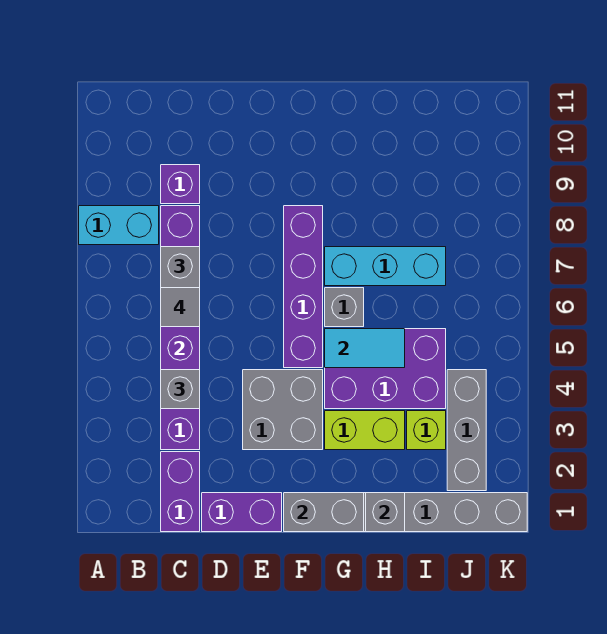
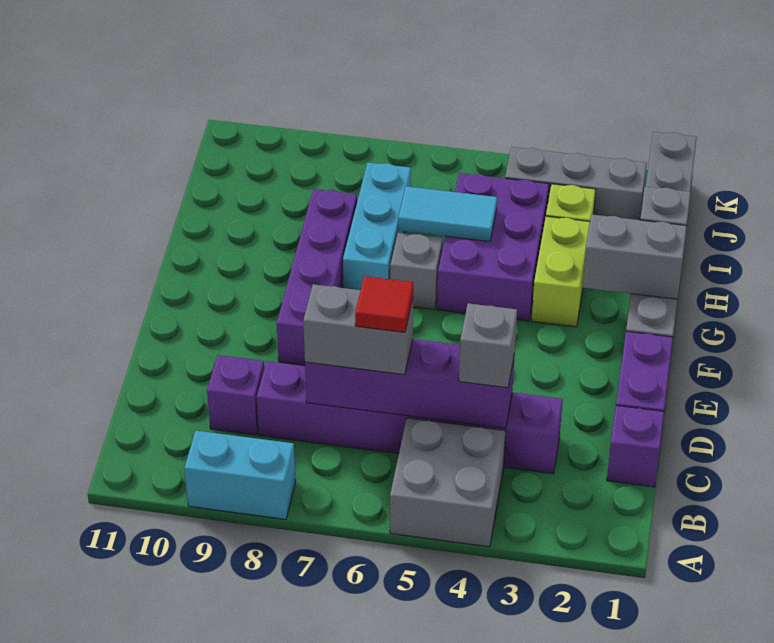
cyan 1x2 brick [79,206,159,245] -> cyan 1x2 brick turned to [184,431,296,519]
purple 1x2 brick [161,452,200,532] -> purple 1x1 brick [607,406,664,487]
grey 1x1 tile [161,288,200,327] -> red 1x1 tile [355,276,413,332]
grey 2x2 brick [243,370,323,450] -> grey 2x2 brick moved to [390,418,506,547]
grey 1x2 brick [284,493,364,532] -> grey 1x2 brick turned to [583,214,687,299]
purple 1x4 brick [284,206,323,368] -> purple 1x4 brick turned to [277,189,357,365]
cyan 1x2 tile [325,329,405,368] -> cyan 1x2 tile turned to [398,186,497,242]

